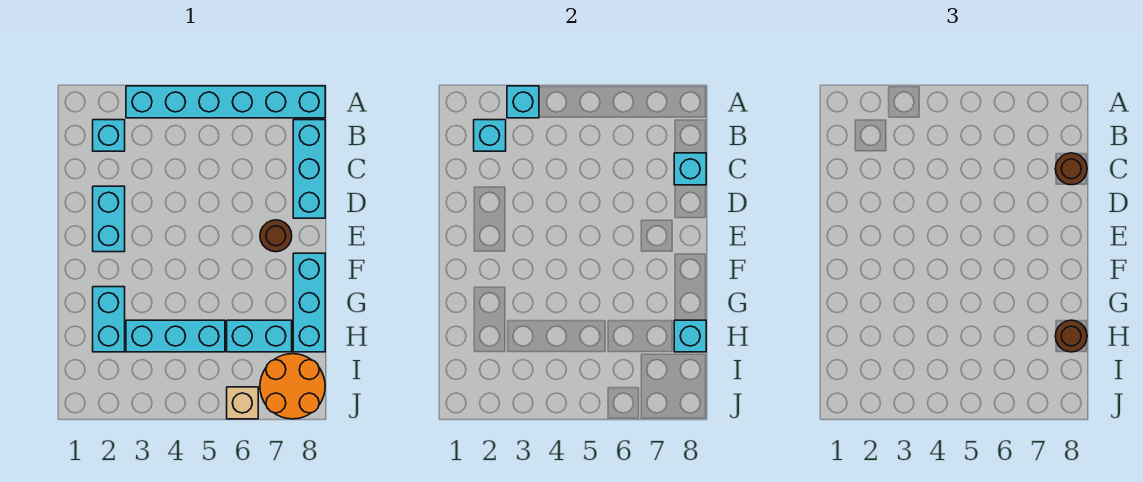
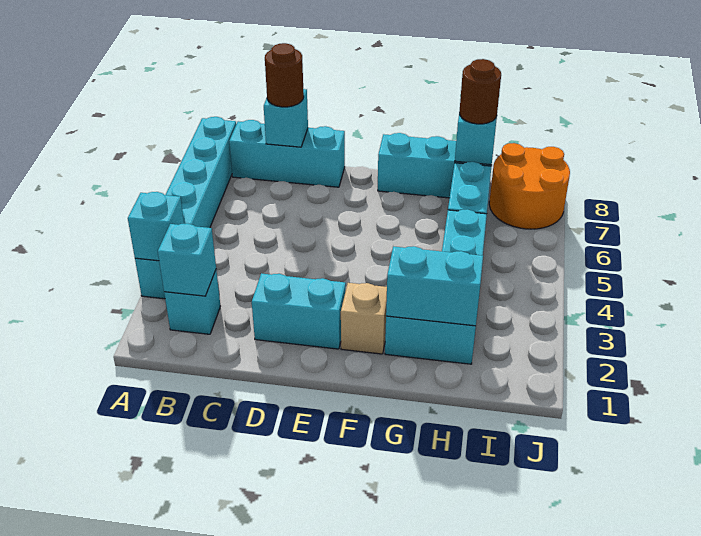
brown 1x1 round brick [260,220,292,252] -> none
none -> cyan 1x2 brick [386,246,483,326]
tan 1x1 brick [227,387,258,419] -> tan 1x1 brick moved to [341,283,387,354]

